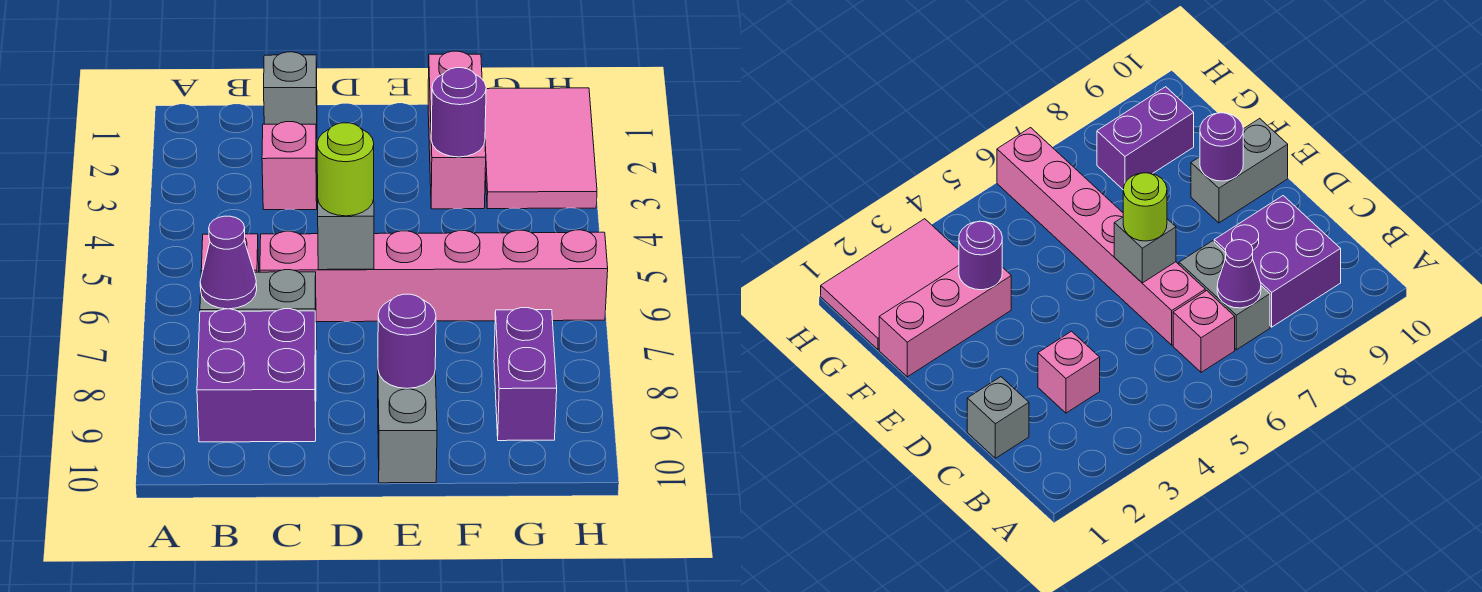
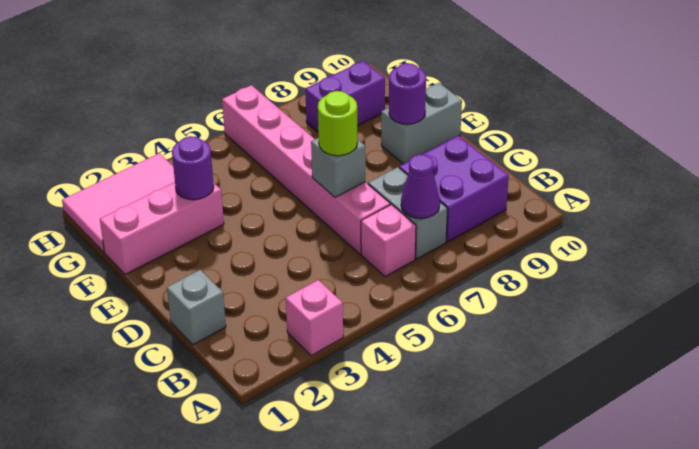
pink 1x1 brick [262,122,317,210] -> pink 1x1 brick moved to [286,280,343,356]

